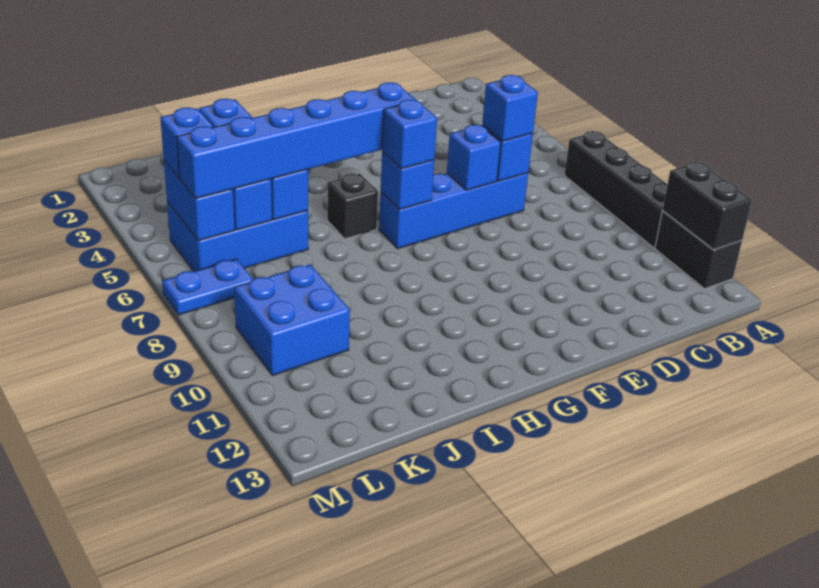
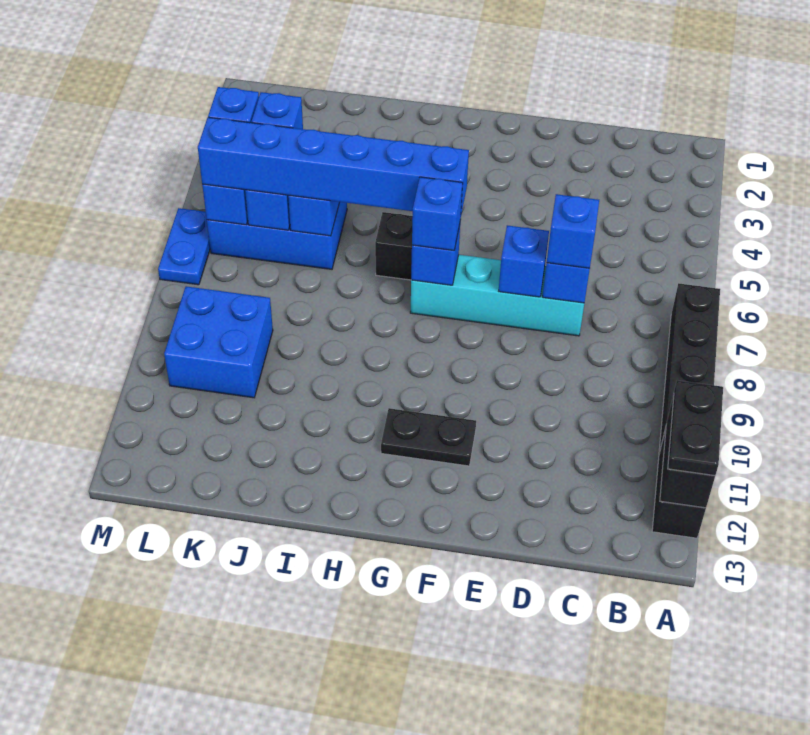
none -> black 1x2 plate [668,380,723,476]
blue 1x4 brick [379,173,528,249] -> cyan 1x4 brick [410,255,584,336]
none -> black 1x2 plate [381,408,476,466]
blue 1x2 plate [162,259,253,315] -> blue 1x2 plate turned to [158,208,210,285]

